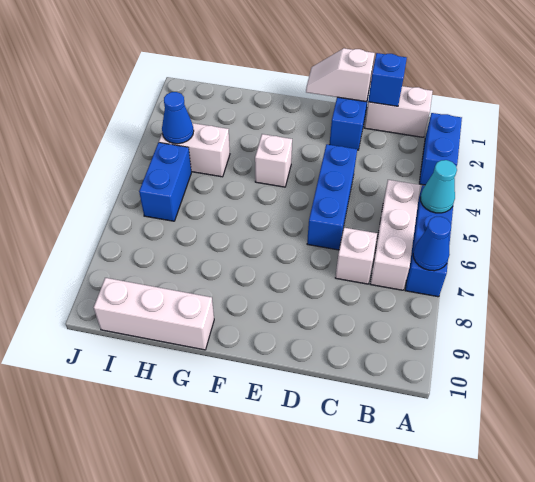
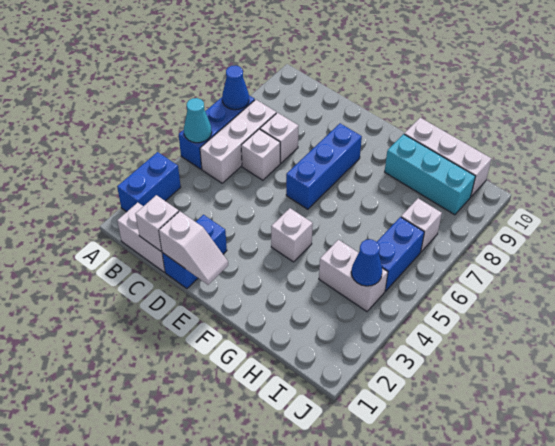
blue 1x1 brick [368,53,407,106] -> white 1x1 brick [135,195,179,251]
none -> white 1x1 brick [241,129,280,180]
blue 1x3 brick [307,144,357,250] -> blue 1x3 brick moved to [286,123,362,209]
none -> cyan 1x3 brick [385,134,475,215]
none -> white 1x1 brick [401,198,442,252]

